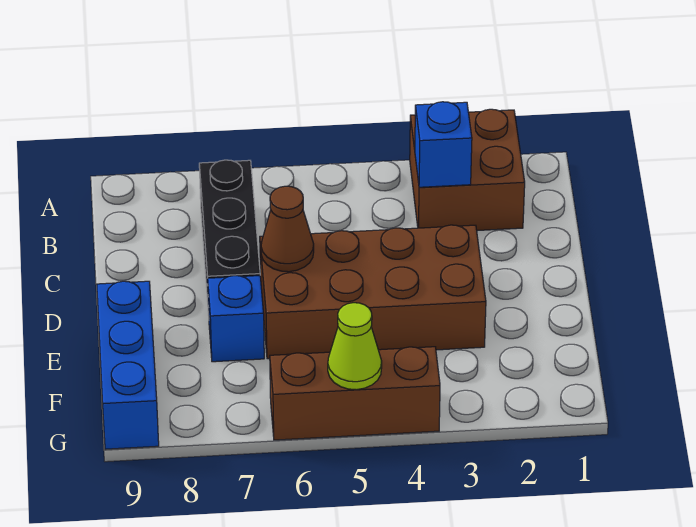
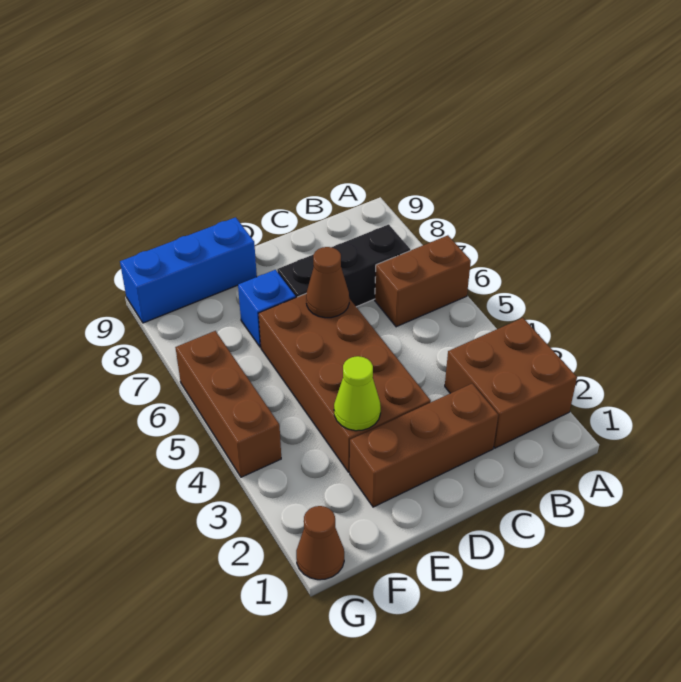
none -> brown 1x2 brick [375,235,471,327]
blue 1x1 brick [415,102,472,187] -> none
none -> brown 1x3 brick [350,384,498,507]
none -> brown 1x1 cone [296,506,344,580]
lime 1x1 cone [328,303,382,390] -> lime 1x1 cone moved to [334,356,381,431]

